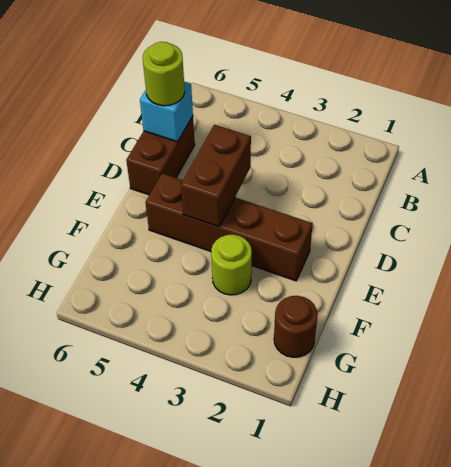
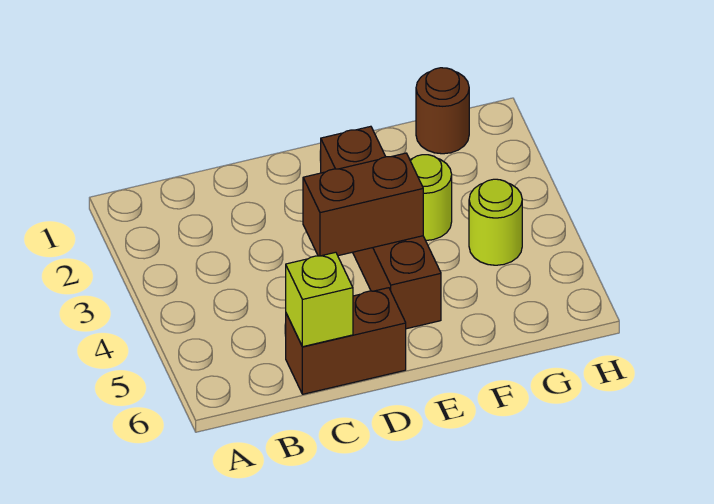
cyan 1x1 brick [140,82,193,142] -> lime 1x1 brick [286,252,353,347]
lime 1x1 round brick [143,42,185,106] -> lime 1x1 round brick moved to [469,179,522,265]

